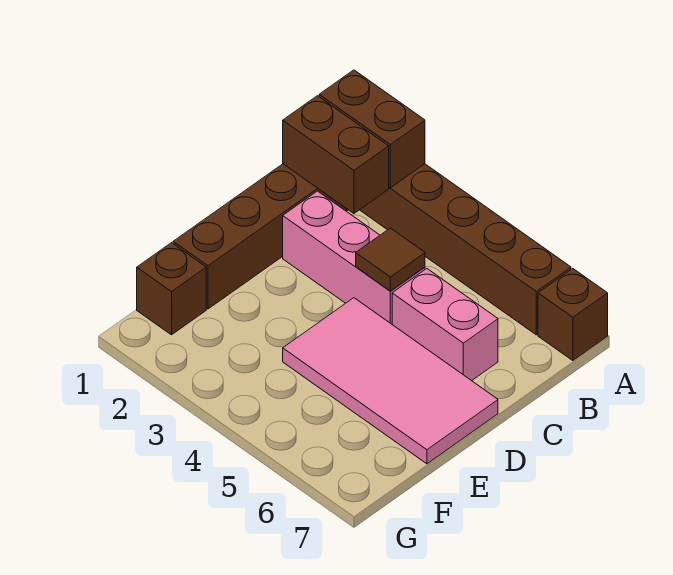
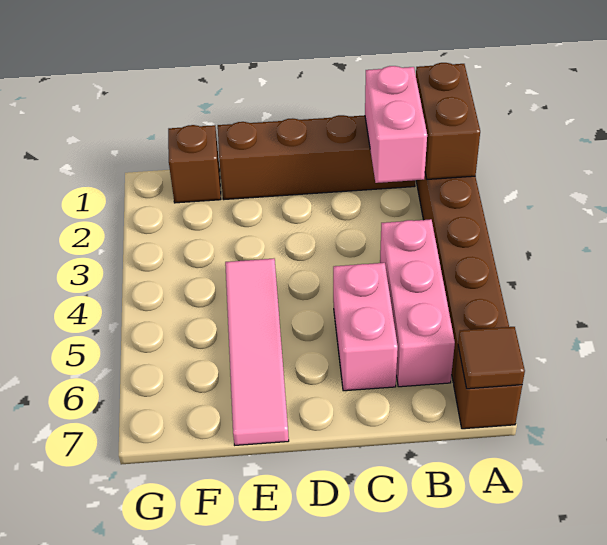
brown 1x2 brick [283,96,389,214] -> pink 1x2 brick [365,66,427,183]
pink 1x3 brick [283,191,425,324] -> pink 1x3 brick moved to [380,219,455,387]
brown 1x1 tile [356,228,425,291] -> brown 1x1 tile moved to [458,327,525,389]
pink 2x4 tile [283,298,498,464] -> pink 1x4 tile [225,259,289,445]

